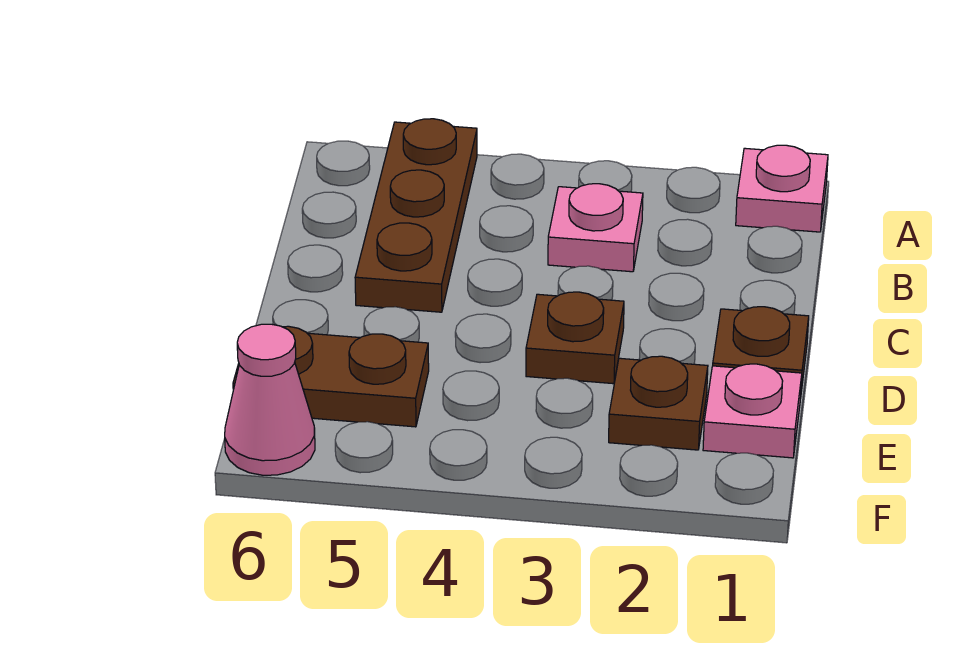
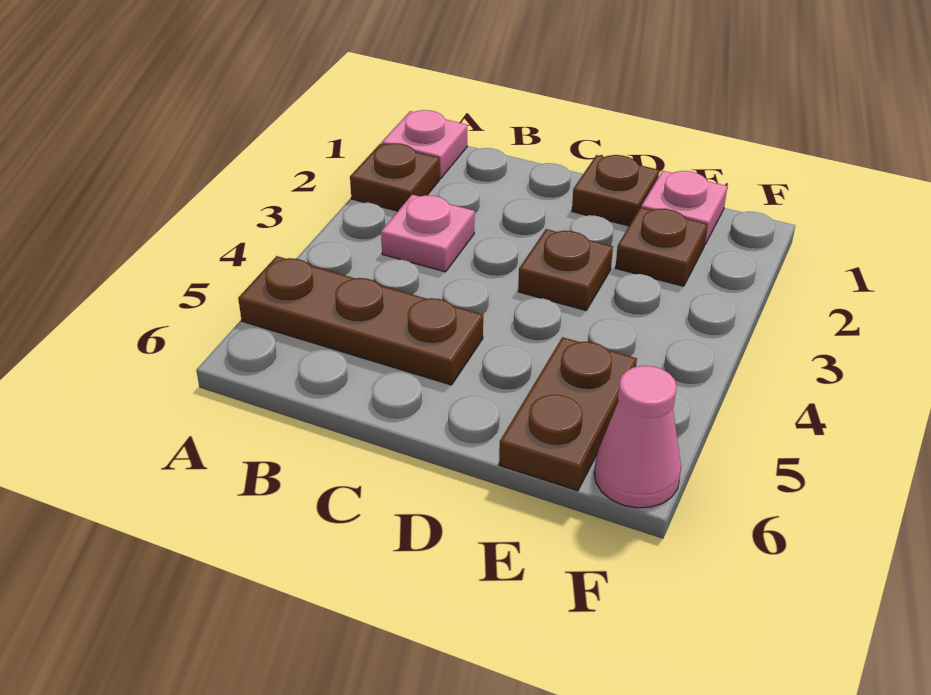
none -> brown 1x1 plate [350,143,440,211]

